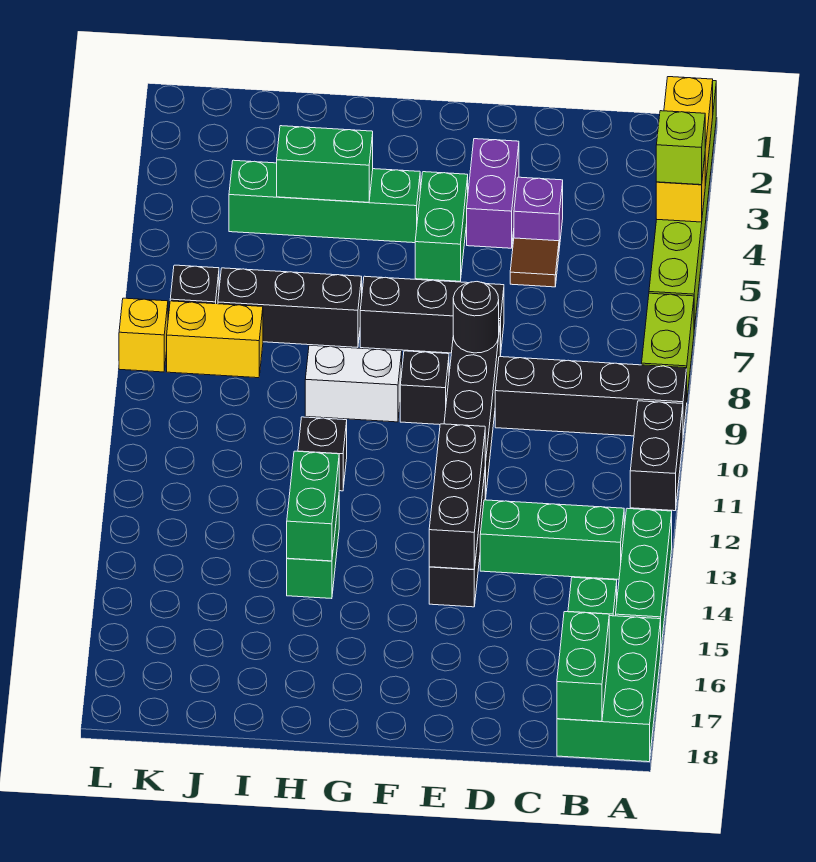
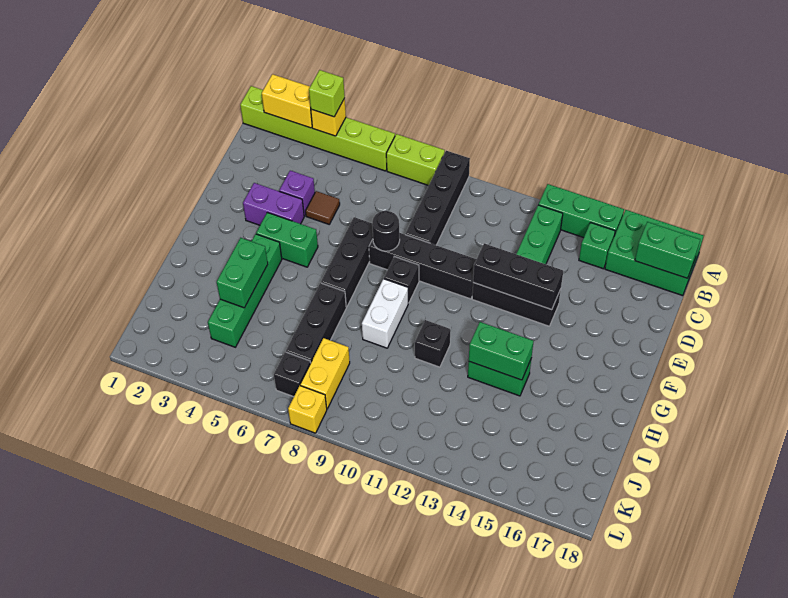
black 1x2 brick [630,401,683,511] -> none

